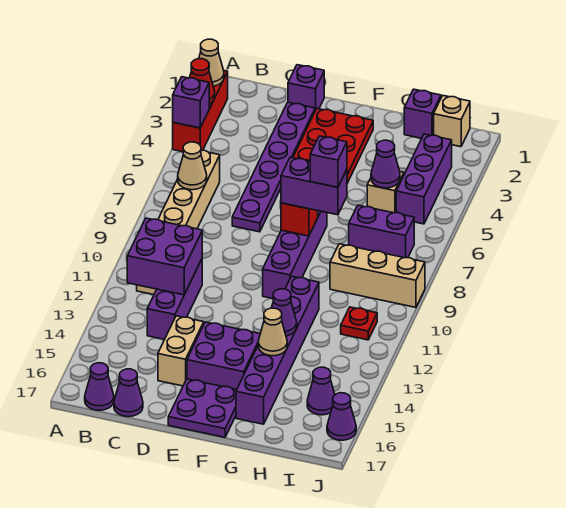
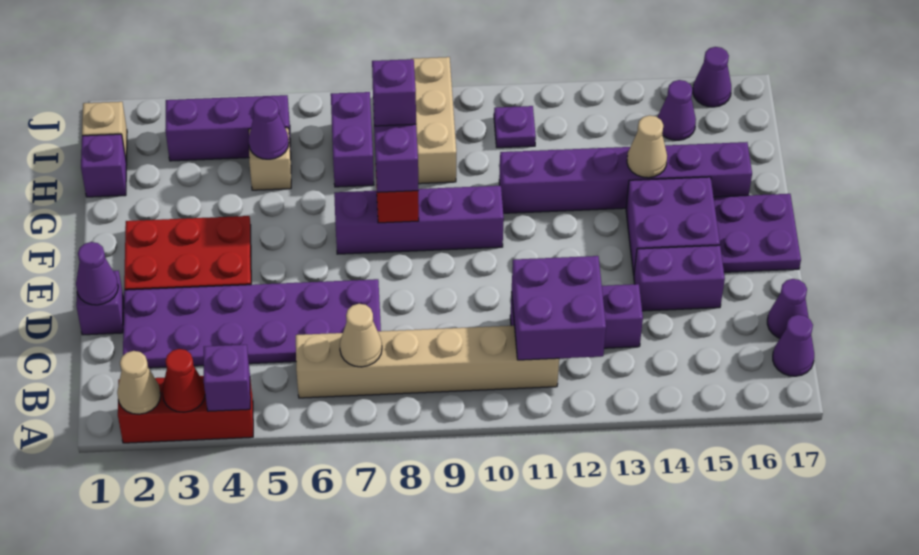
purple 1x6 plate [232,102,315,232] -> purple 2x6 plate [123,279,381,368]
tan 1x2 brick [158,316,204,386] -> purple 1x2 brick [634,245,725,311]
purple 1x1 cone [272,289,297,336] -> purple 1x1 cone moved to [76,242,118,305]
red 1x1 plate [341,307,377,340] -> purple 1x1 plate [494,106,536,148]

